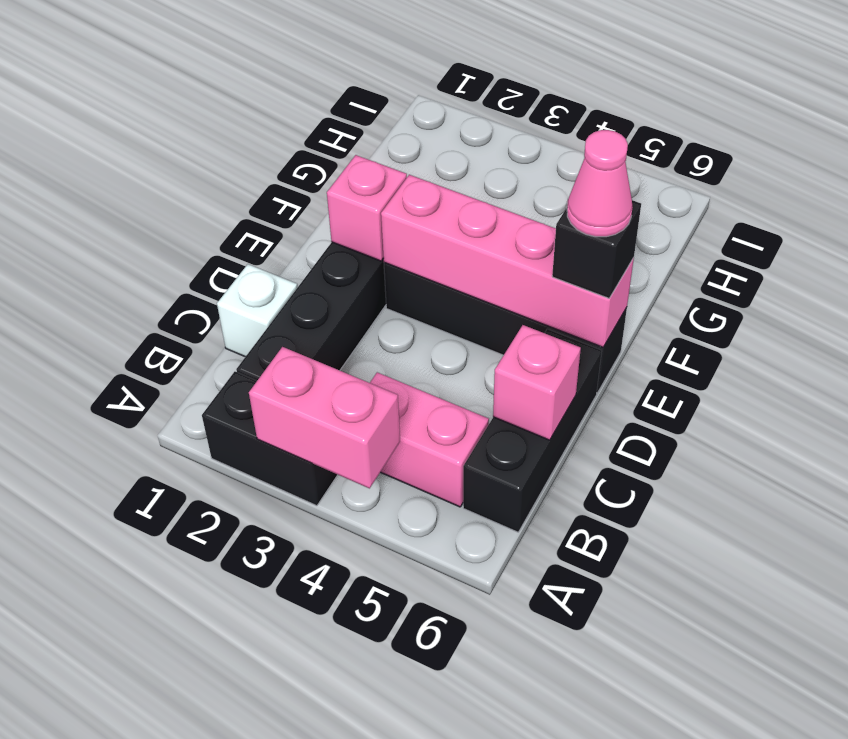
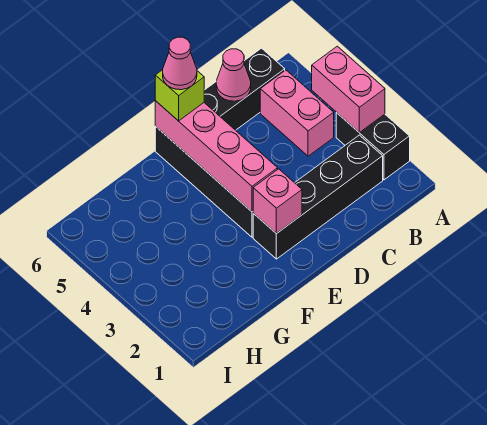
white 1x1 brick [217,264,298,357] -> none
pink 1x1 brick [493,325,581,440] -> pink 1x1 cone [216,49,251,101]
black 1x1 brick [552,200,641,298] -> lime 1x1 brick [155,70,204,121]

